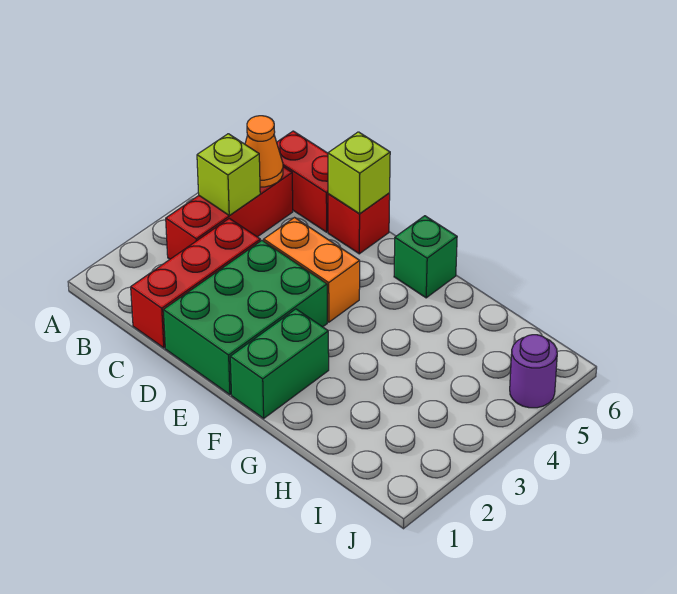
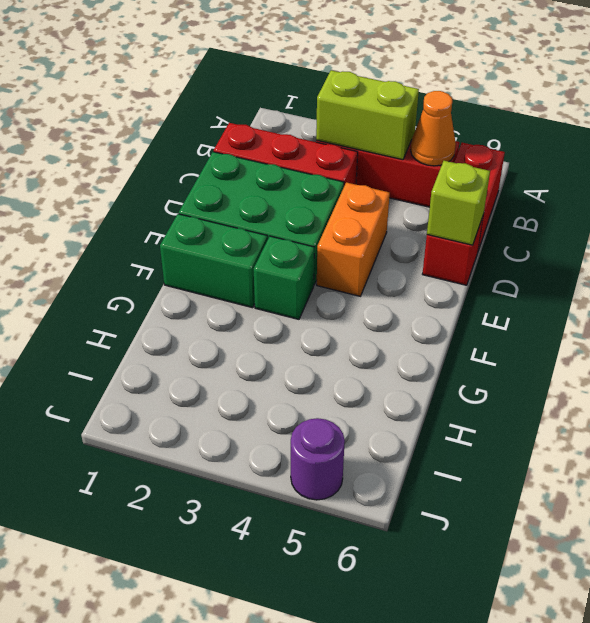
lime 1x1 brick [197,134,260,216] -> lime 1x2 brick [316,70,419,160]
green 1x1 brick [394,216,457,298] -> green 1x1 brick moved to [254,236,314,319]

